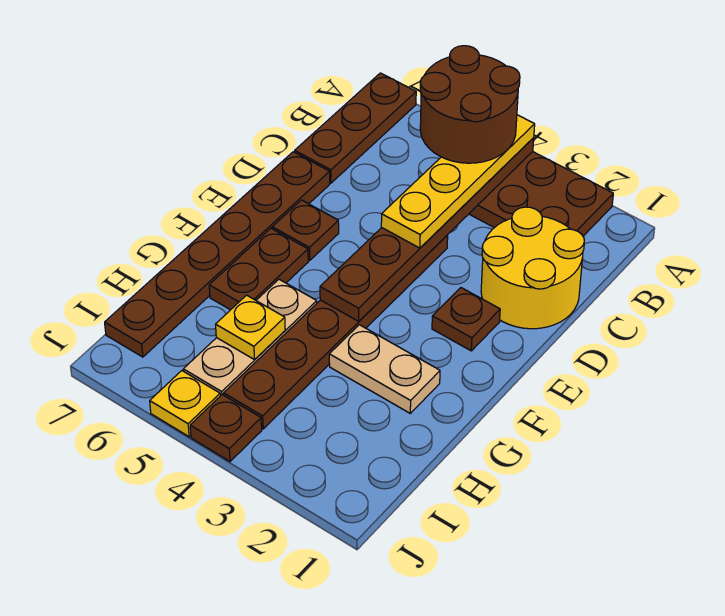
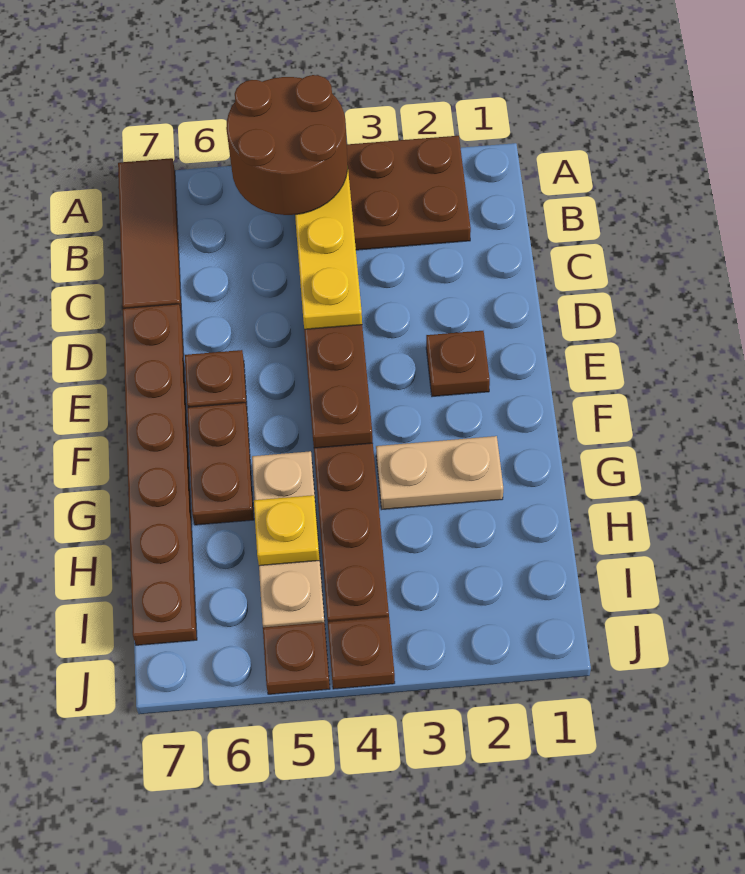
brown 1x3 plate [295,73,416,183] -> brown 1x3 tile [118,158,182,313]
yellow 2x2 round brick [481,207,584,329] -> none
yellow 1x1 plate [150,371,220,437] -> brown 1x1 plate [263,622,330,694]

